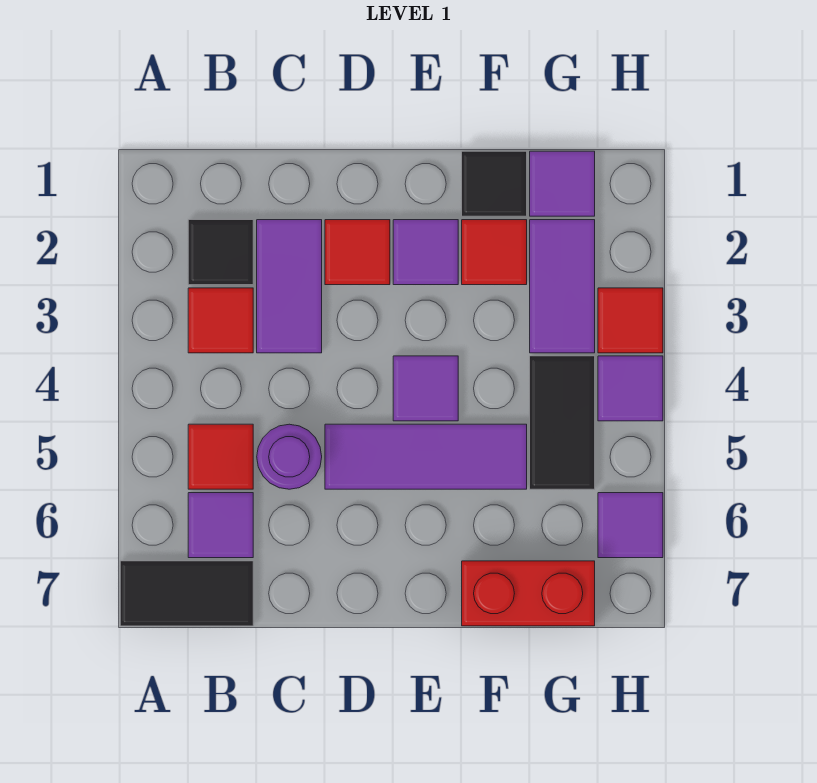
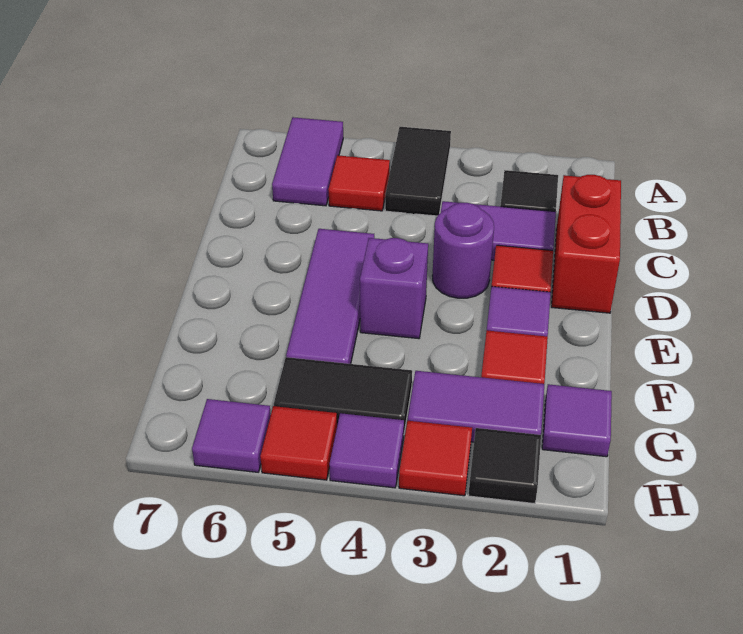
black 1x2 tile [120,561,253,626] -> black 1x2 tile moved to [385,127,451,216]
red 1x1 tile [188,288,253,353] -> red 1x1 tile moved to [260,406,337,480]
purple 1x1 tile [188,493,253,558] -> purple 1x2 tile [272,117,343,206]
purple 1x1 round brick [257,424,322,489] -> purple 1x1 round brick moved to [432,203,494,298]
purple 1x1 tile [393,356,458,421] -> purple 1x1 brick [360,238,428,339]
black 1x1 tile [462,151,527,216] -> black 1x1 tile moved to [468,428,541,504]
red 1x2 brick [462,561,595,626] -> red 1x2 brick moved to [552,175,621,313]

